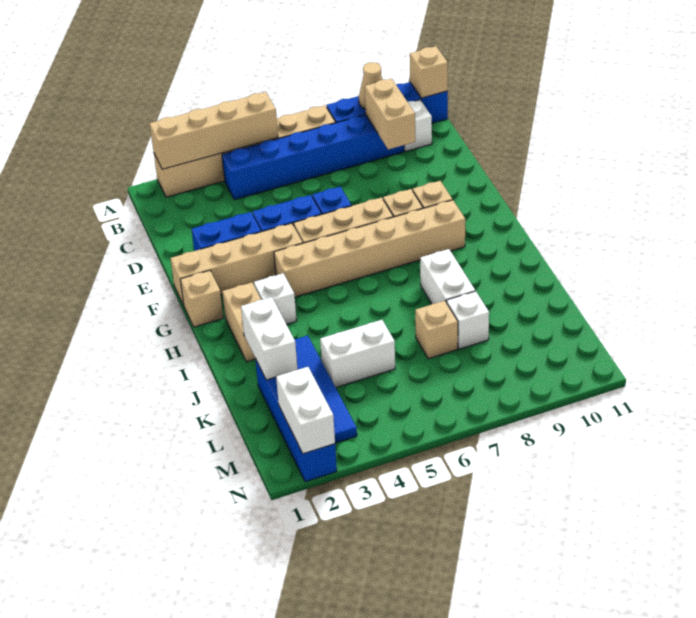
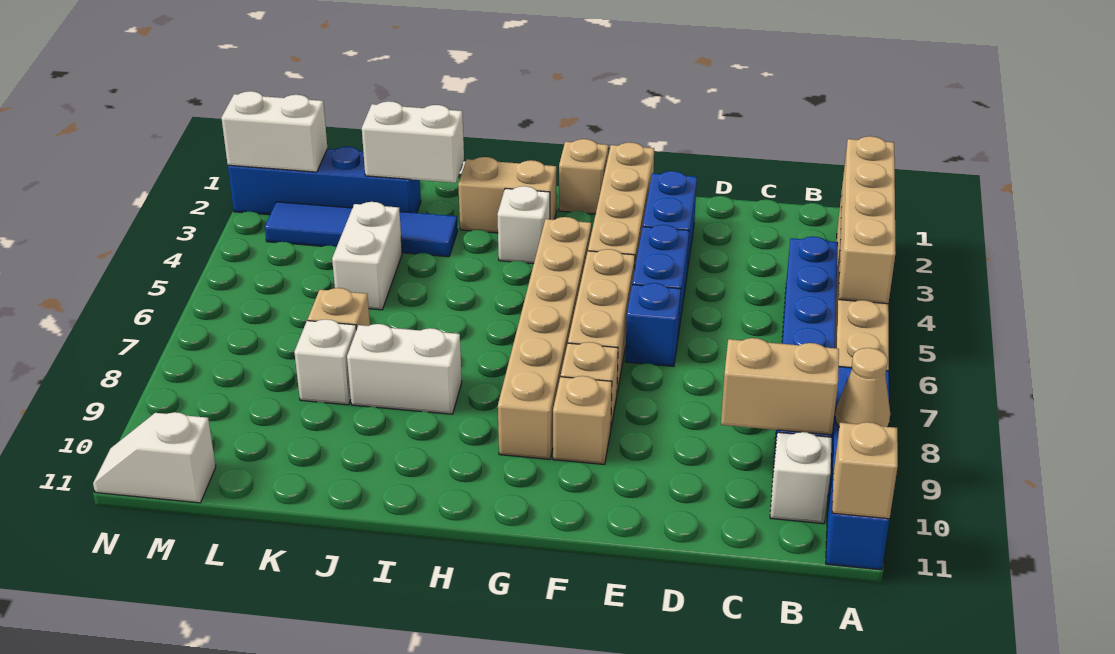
none -> white 1x2 slope [93,412,216,503]

